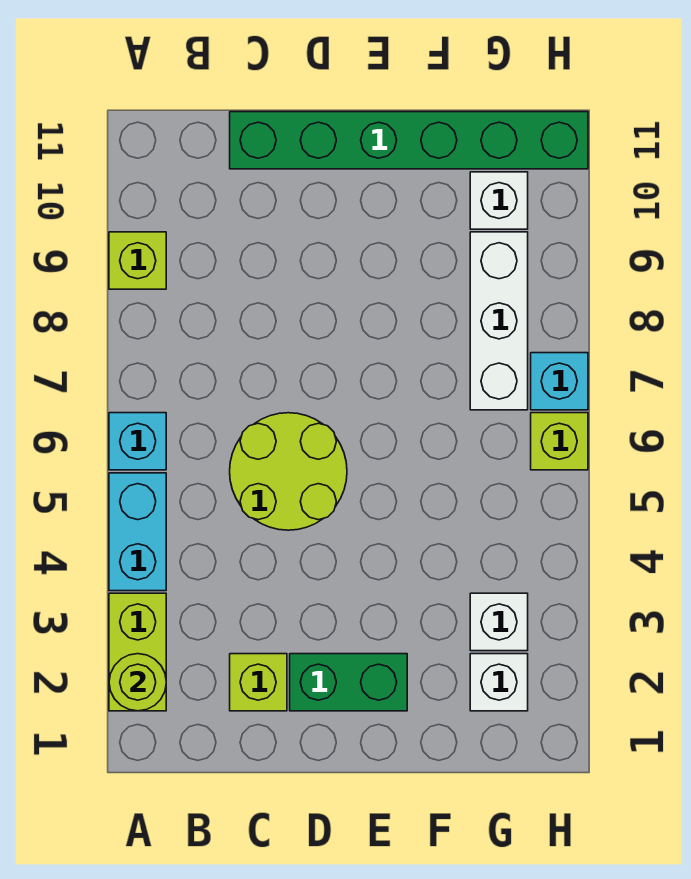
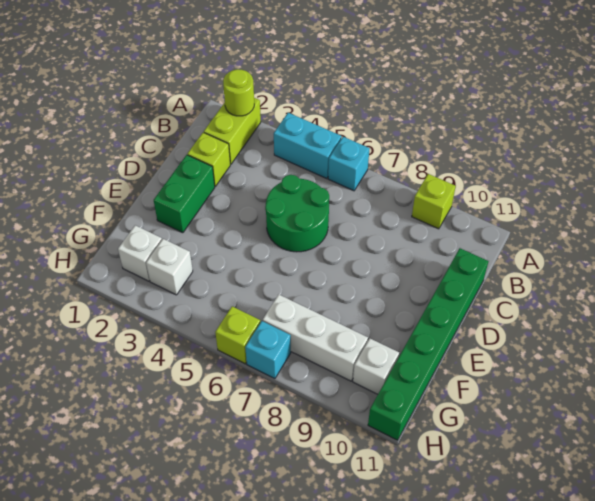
lime 1x2 brick [109,593,166,711] -> lime 1x2 brick turned to [204,98,261,164]
lime 2x2 round brick [230,413,347,530] -> green 2x2 round brick [265,175,329,252]

